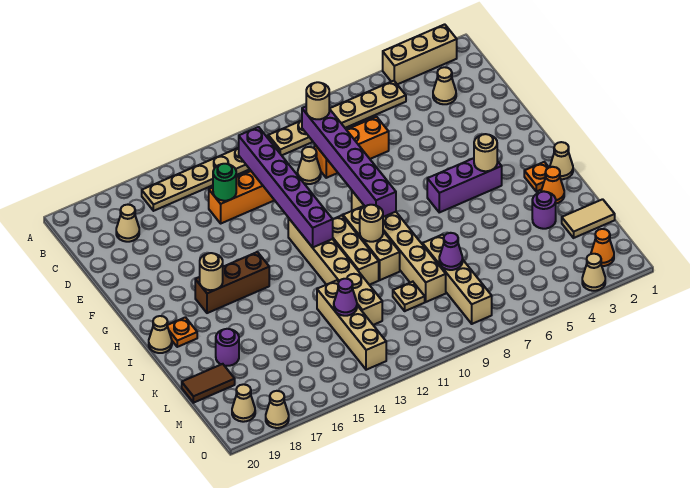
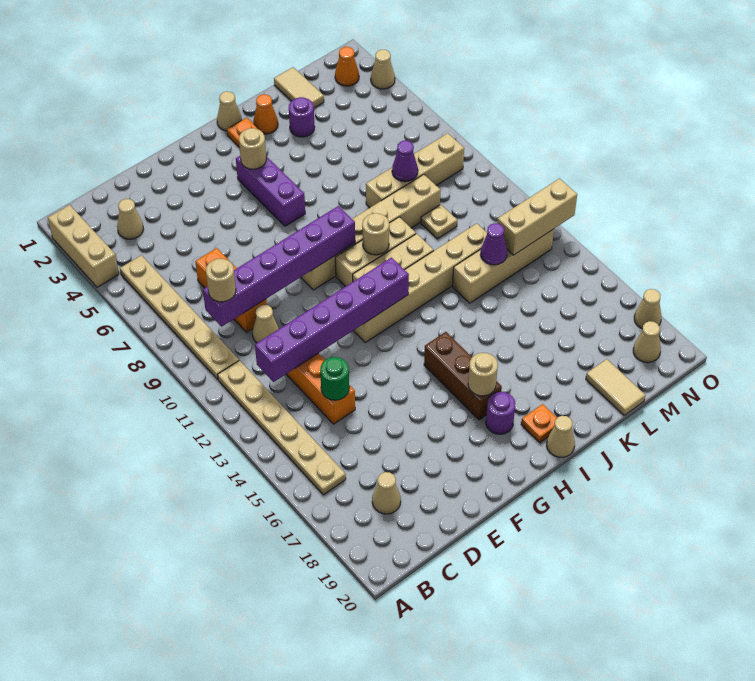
purple 1x1 round brick [216,329,239,366] -> purple 1x1 round brick moved to [486,392,515,434]
brown 1x2 tile [182,364,235,403] -> tan 1x2 tile [586,359,645,415]
none -> tan 1x3 brick [497,179,577,255]

